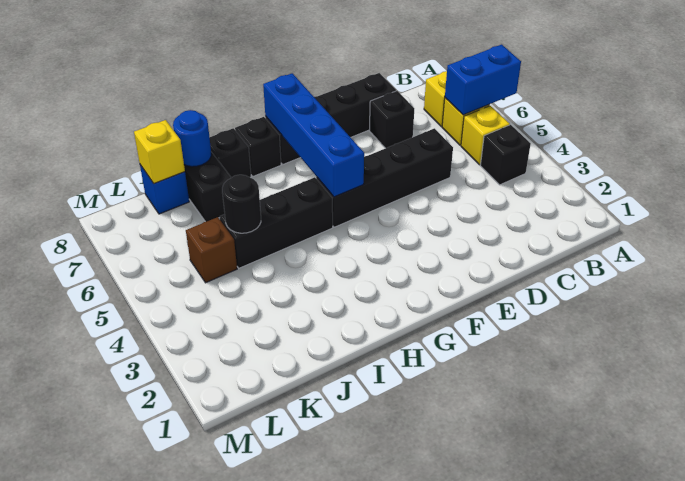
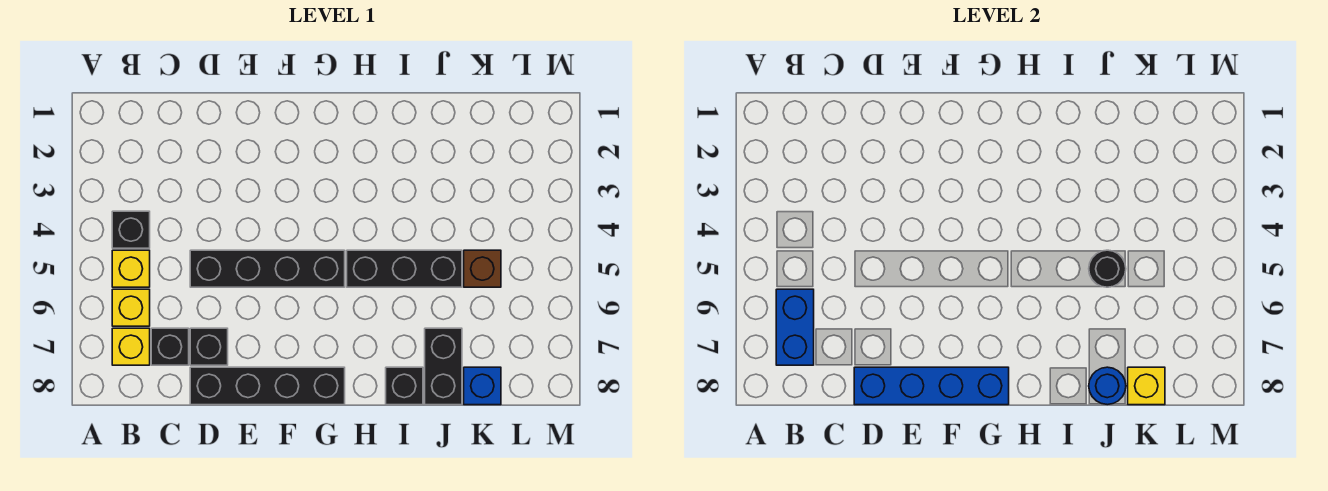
blue 1x2 brick [445,45,521,115] -> blue 1x2 brick turned to [776,289,814,365]
blue 1x4 brick [263,73,364,197] -> blue 1x4 brick turned to [854,367,1009,405]
black 1x1 brick [235,117,281,176] -> black 1x1 brick moved to [151,328,189,365]

